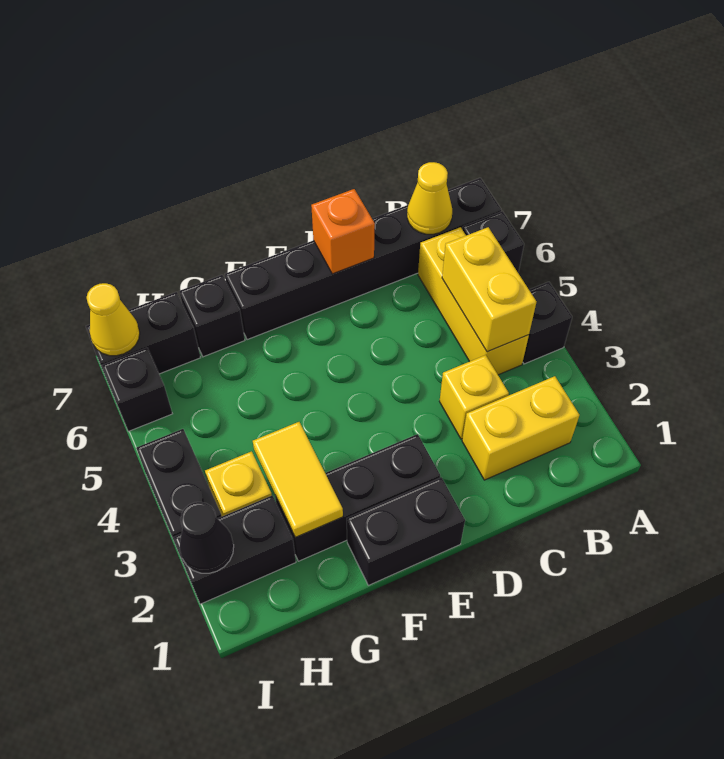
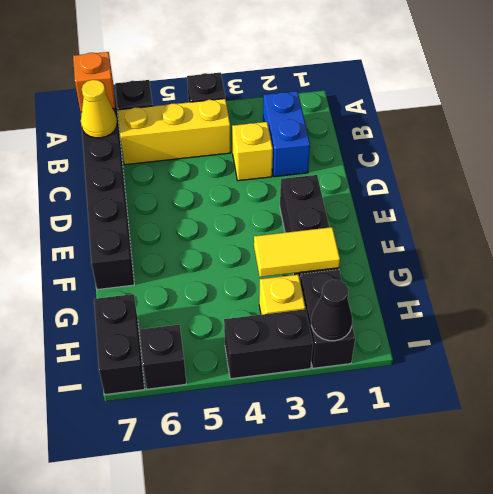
yellow 1x2 brick [462,376,579,480] -> blue 1x2 brick [263,91,310,177]
yellow 1x2 brick [442,227,536,352] -> none
orange 1x1 brick [311,189,375,274] -> orange 1x1 brick moved to [73,52,116,112]
black 1x2 brick [347,477,465,585] -> none
black 1x1 brick [179,275,245,357] -> none
yellow 1x1 cone [87,283,140,356] -> none

